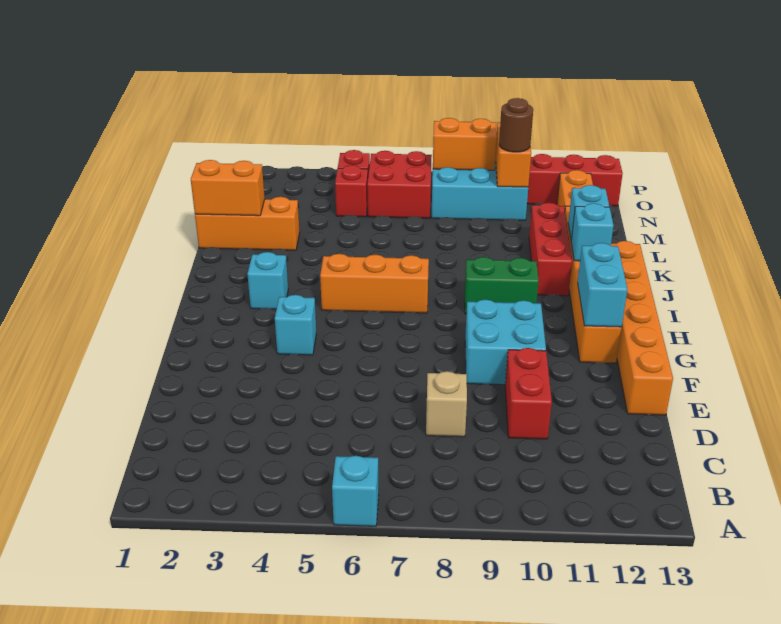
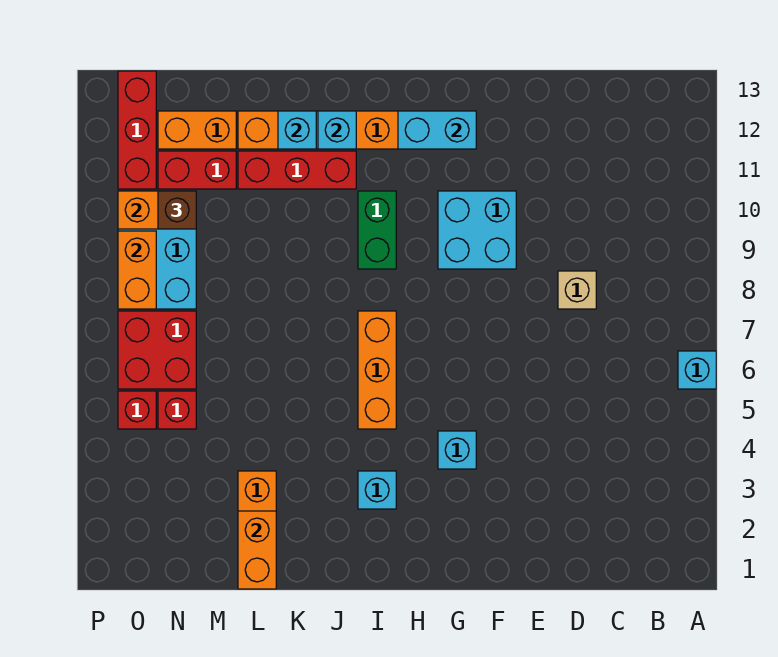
red 1x2 brick [505,348,552,439] -> red 1x2 brick moved to [158,151,236,189]
orange 1x6 brick [611,241,673,415] -> none
brown 1x1 round brick [499,98,533,152] -> brown 1x1 brick [158,191,196,229]

